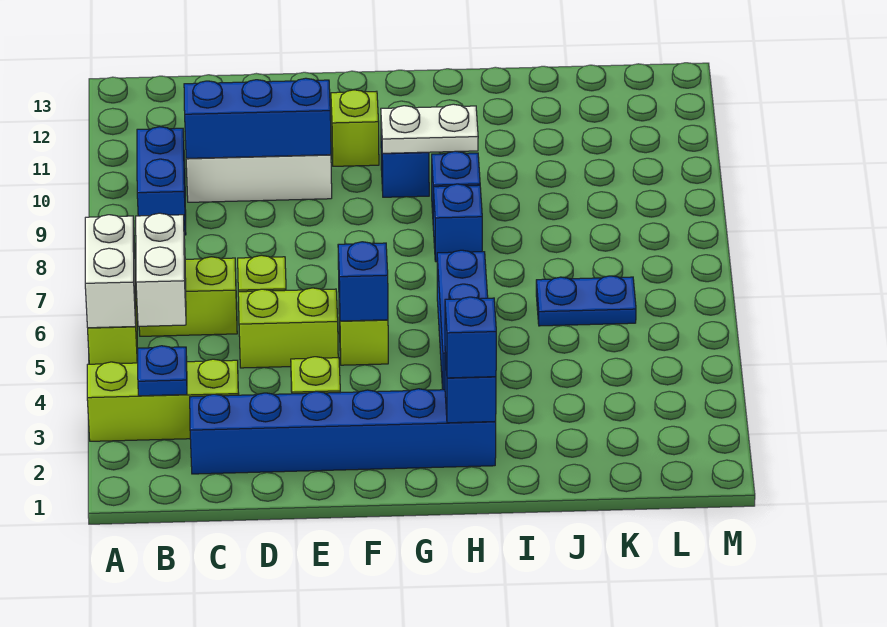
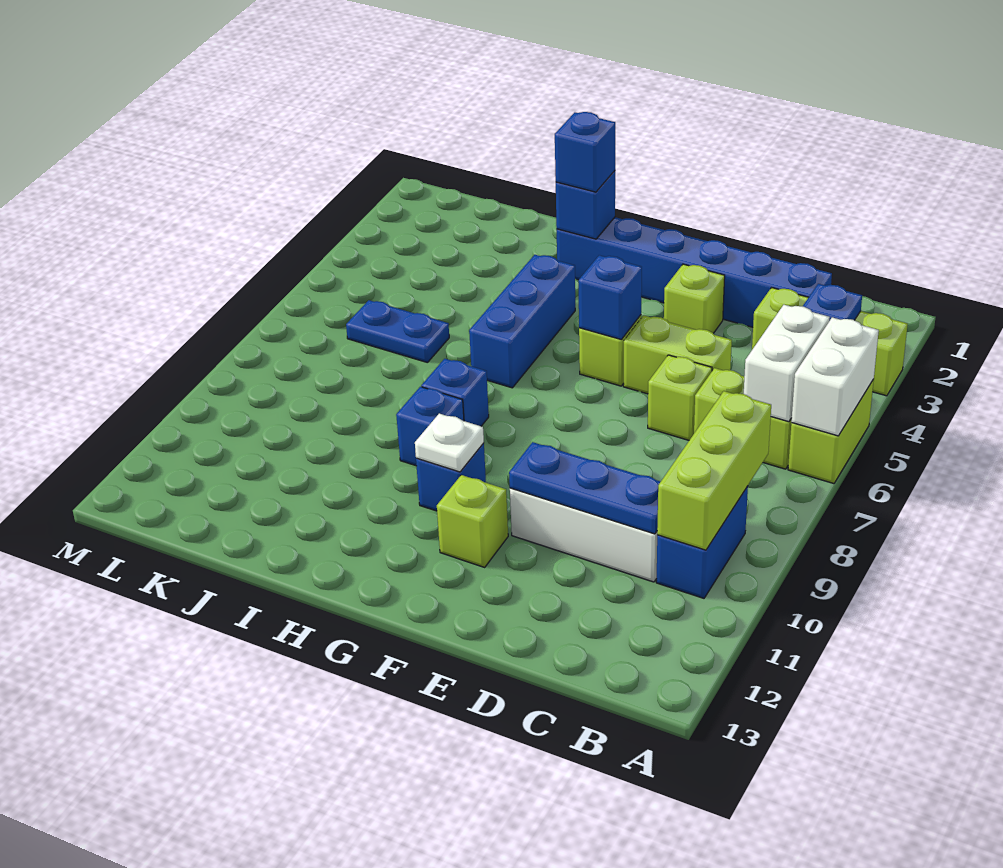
none -> lime 1x3 brick [657,391,771,550]
blue 1x3 brick [184,78,331,158] -> blue 1x3 plate [509,442,661,534]
white 1x2 plate [381,104,478,153] -> white 1x1 plate [415,413,484,472]

